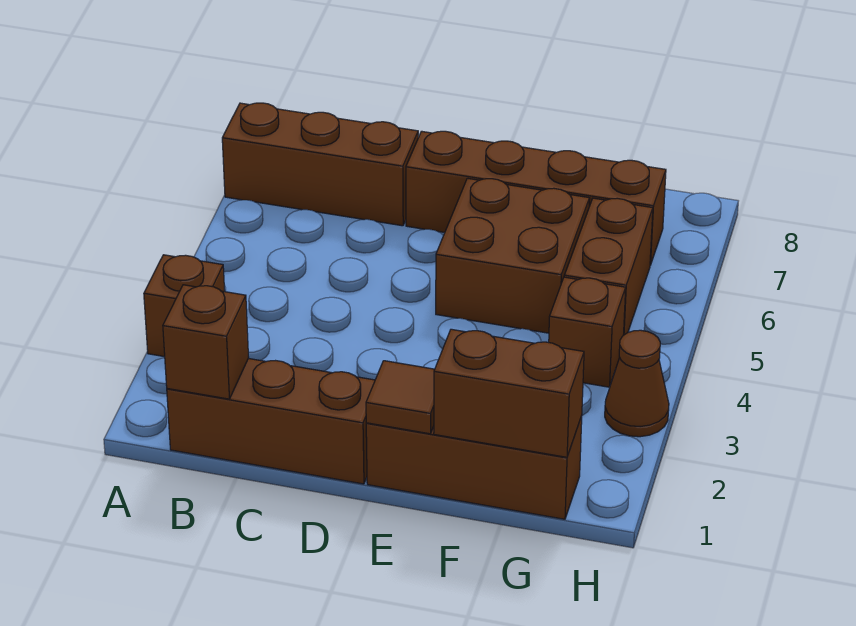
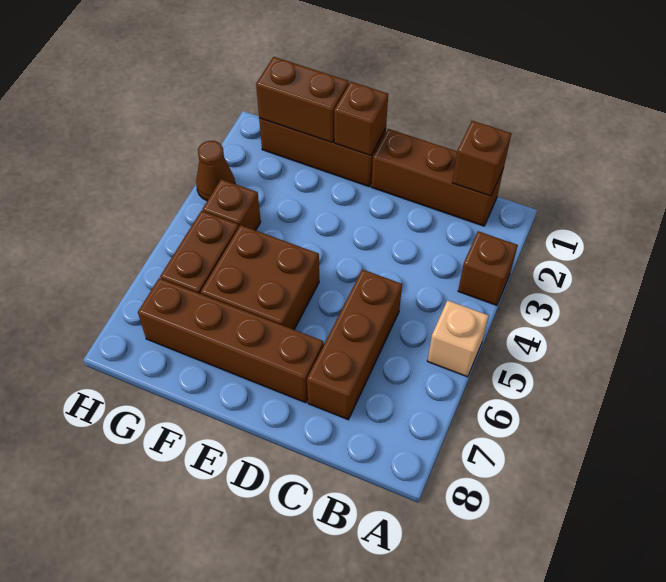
none -> tan 1x1 brick [427,300,489,377]
brown 1x3 brick [222,103,418,226] -> brown 1x3 brick turned to [307,269,402,420]
brown 1x1 tile [366,361,435,434] -> brown 1x1 brick [334,82,388,156]

